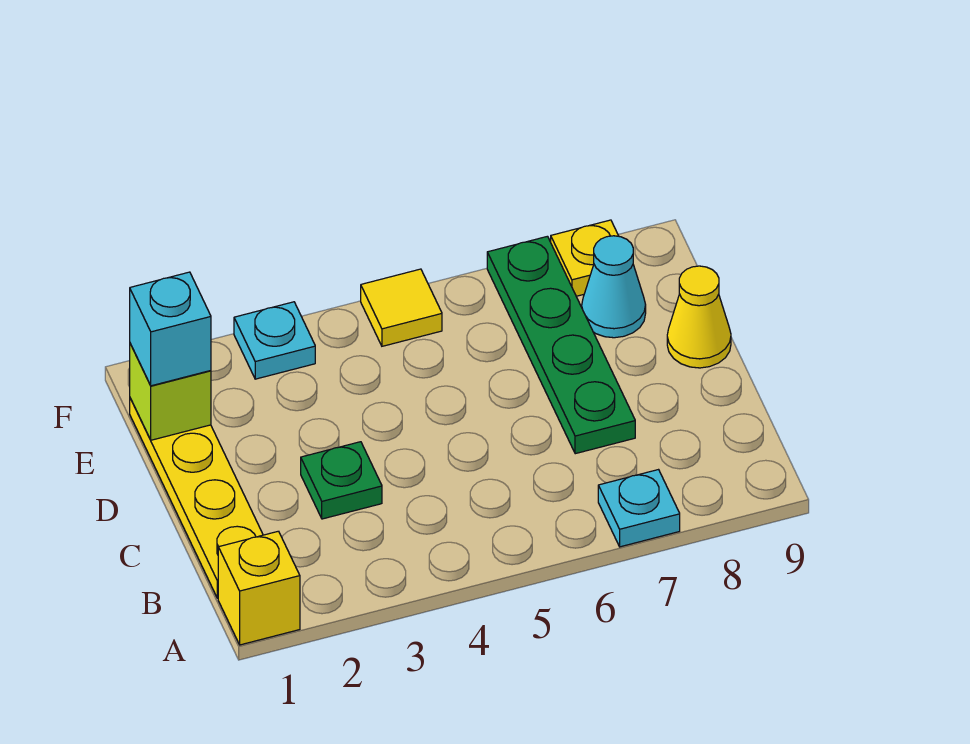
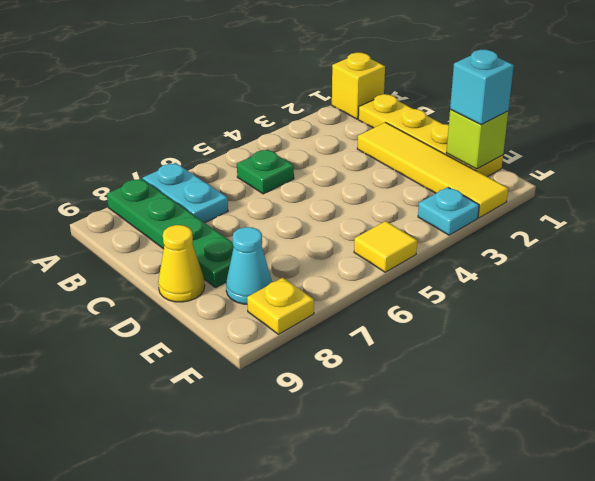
cyan 1x1 plate [598,470,680,547] -> cyan 1x2 plate [143,163,228,223]
none -> yellow 1x4 tile [357,122,508,218]
green 1x1 plate [301,442,382,519] -> green 1x1 plate moved to [237,149,294,194]
green 1x4 plate [487,236,635,454] -> green 1x4 plate moved to [107,178,234,287]

